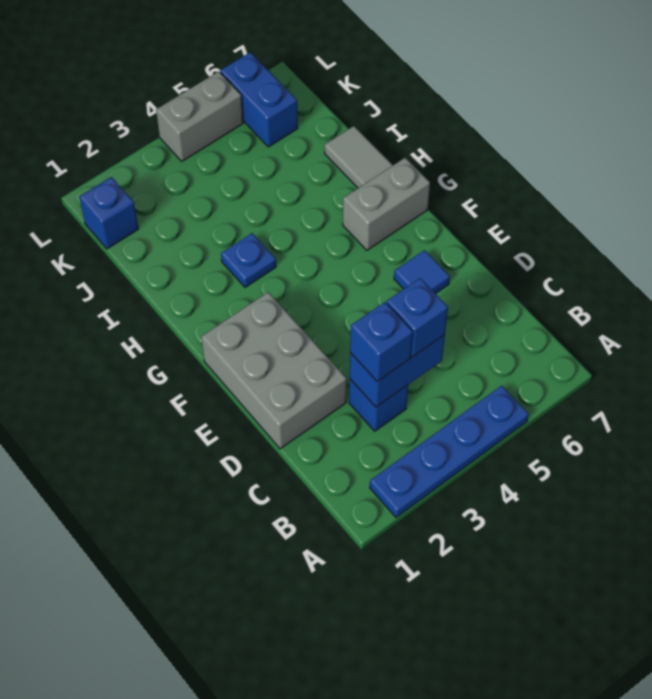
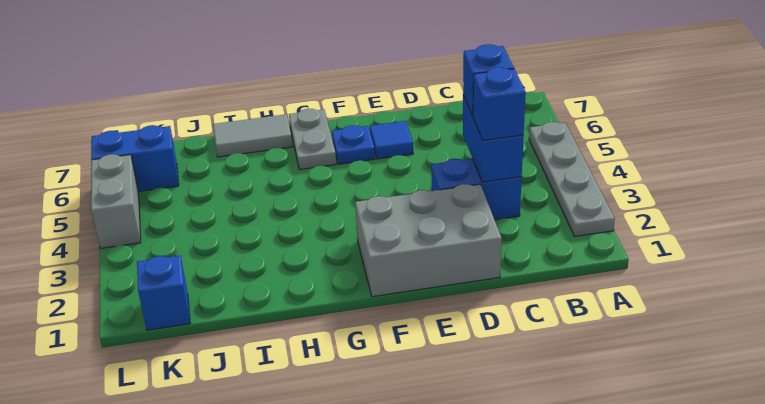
blue 1x4 plate [370,386,529,518] -> grey 1x4 plate [529,122,615,236]
blue 1x1 brick [349,379,408,431] -> blue 1x2 brick [431,159,522,220]
grey 1x2 brick [343,158,430,250] -> grey 1x2 plate [289,109,336,170]
blue 1x1 plate [221,233,276,287] -> blue 1x1 plate moved to [332,125,375,164]

